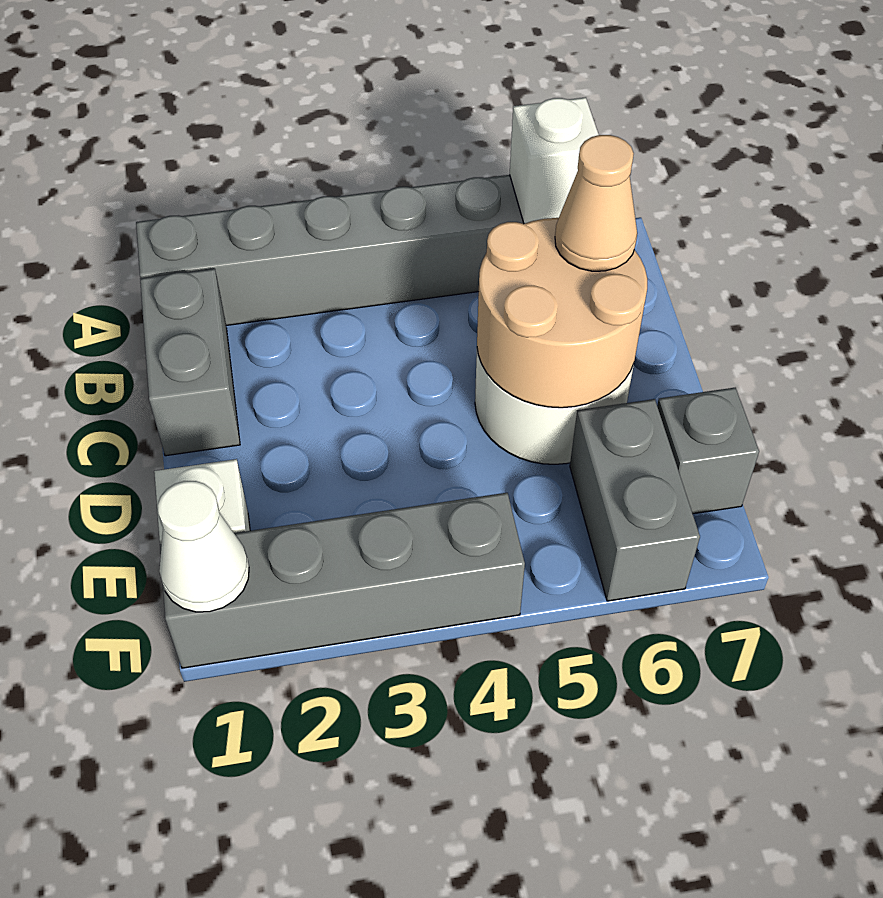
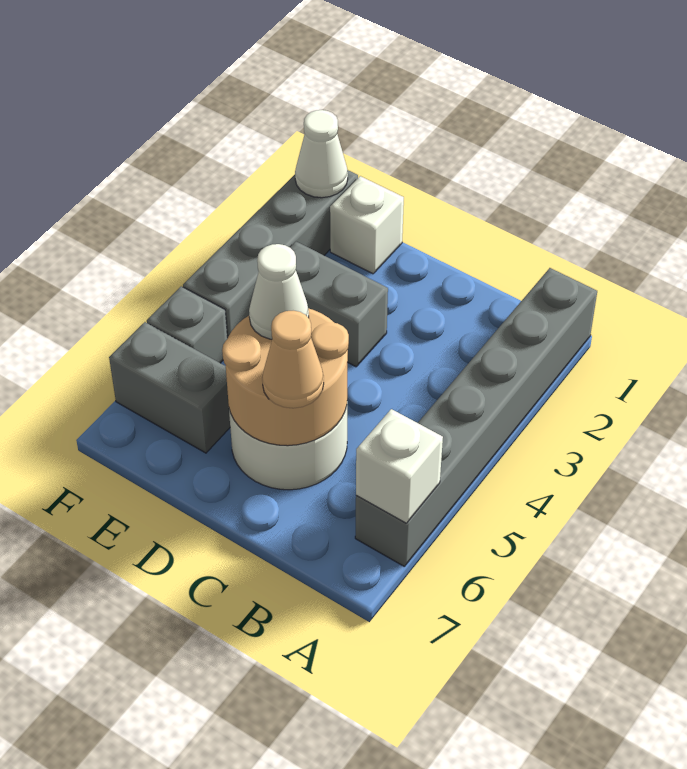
grey 1x2 brick [140,269,240,456] -> grey 1x2 brick moved to [290,242,388,367]
none -> white 1x1 cone [249,244,309,339]
grey 1x1 brick [657,388,759,514] -> grey 1x1 brick moved to [147,286,227,363]

